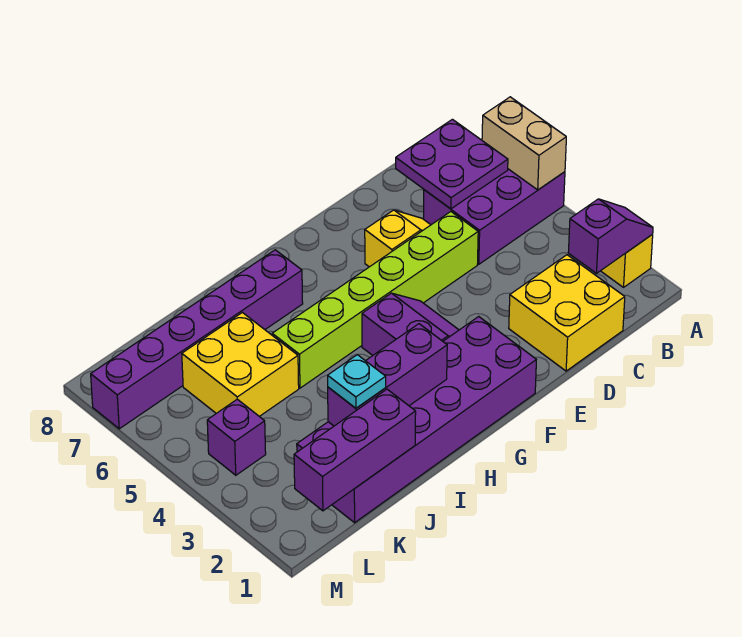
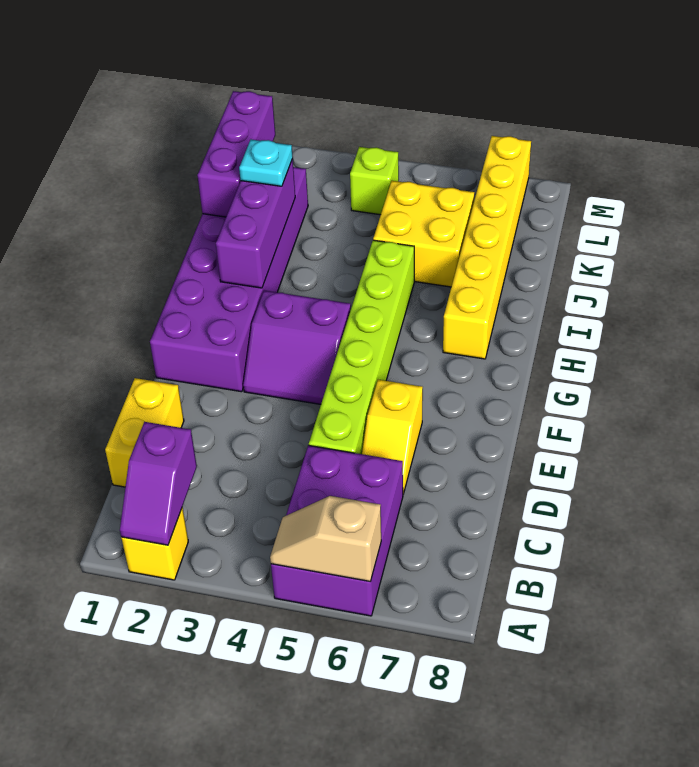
tan 1x2 brick [482,97,566,190] -> tan 1x2 slope [270,496,381,582]
purple 2x2 plate [396,119,508,209] -> none
yellow 2x2 brick [509,255,625,371] -> yellow 1x2 brick [105,378,184,487]
purple 1x6 brick [91,250,303,429] -> yellow 1x6 brick [443,136,531,359]
purple 1x1 brick [207,399,266,475] -> lime 1x1 brick [350,147,399,215]

